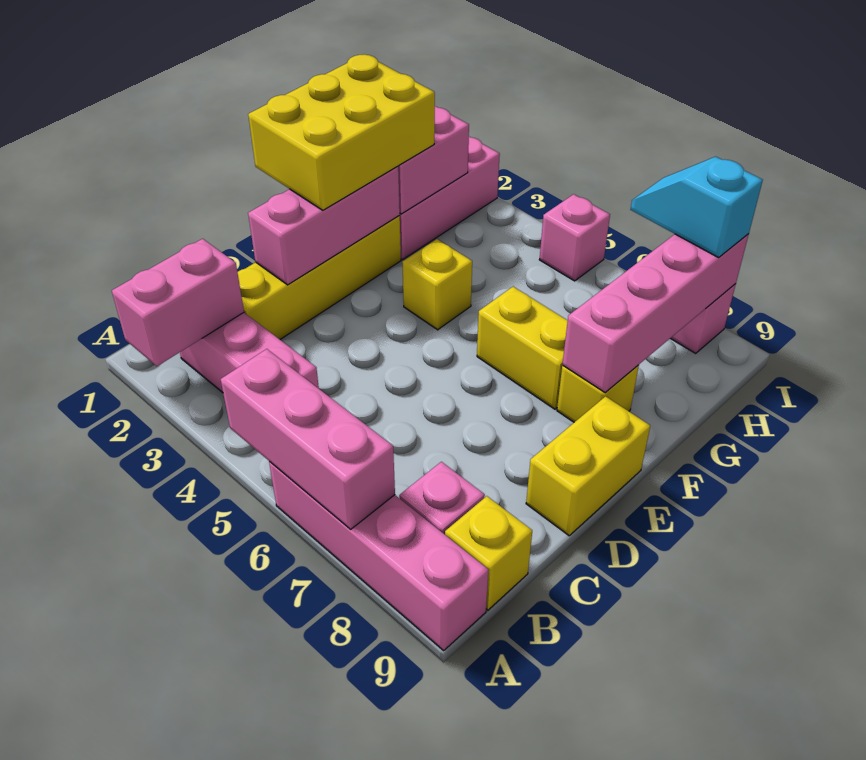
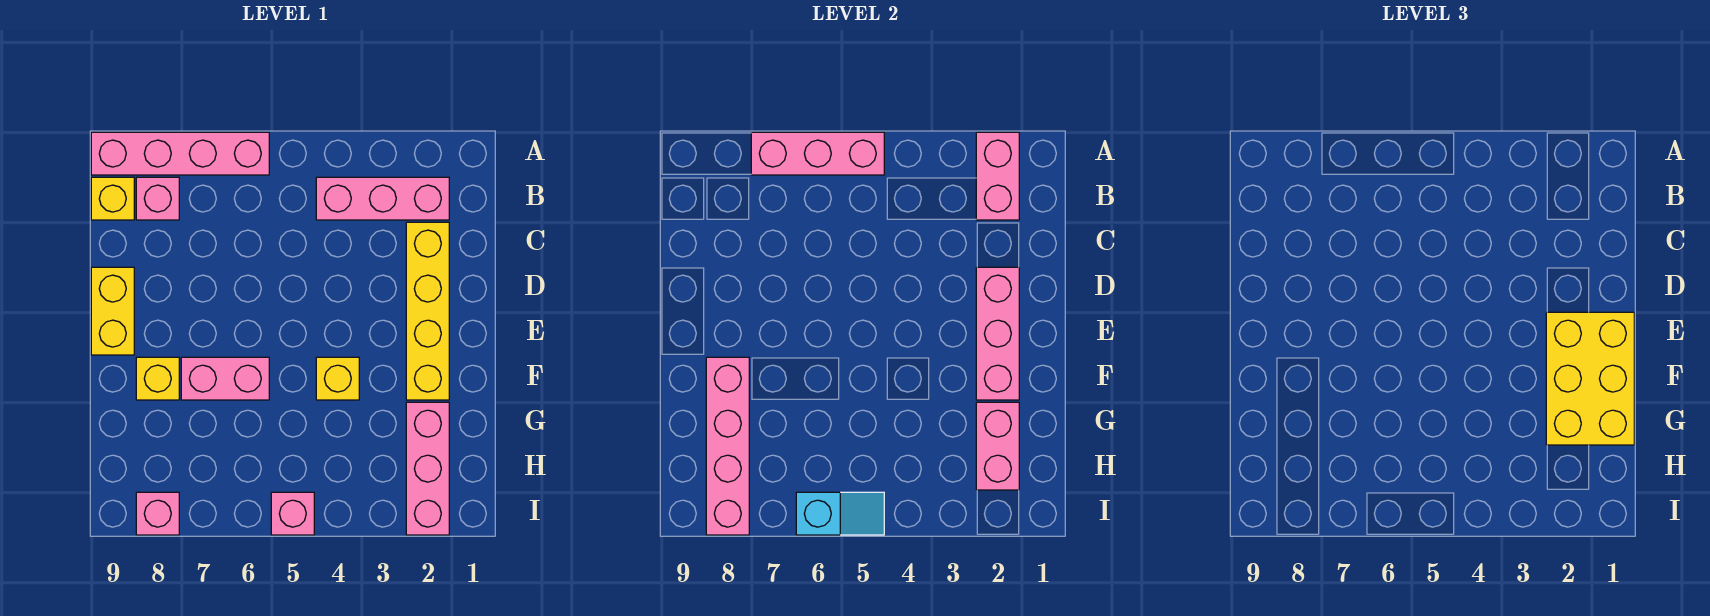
yellow 1x2 brick [477,287,568,409] -> pink 1x2 brick [181,357,269,400]
cyan 1x2 slope [630,157,763,258] -> cyan 1x2 slope moved to [796,492,884,535]

